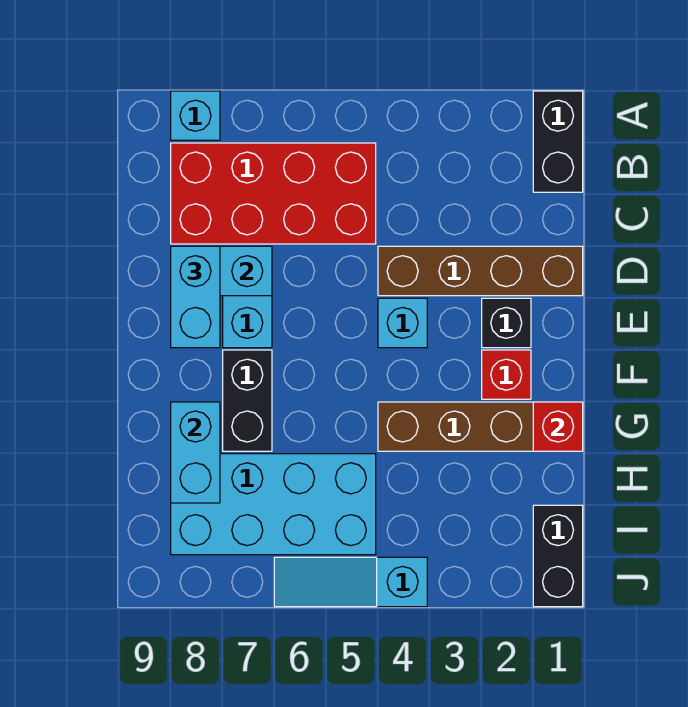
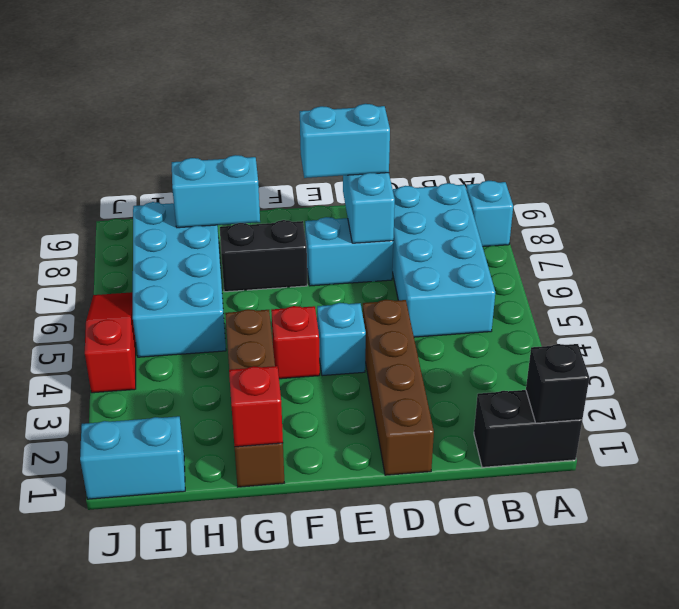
red 2x4 brick [171,143,376,244] -> cyan 2x4 brick [392,183,495,337]
black 1x1 brick [482,298,531,348] -> black 1x1 brick moved to [526,344,589,423]
red 1x1 brick [482,350,531,399] -> red 1x1 brick moved to [271,306,320,379]
black 1x2 brick [533,505,583,607] -> cyan 1x2 brick [80,416,185,499]
cyan 1x3 slope [274,557,427,607] -> red 1x3 slope [85,292,136,393]

